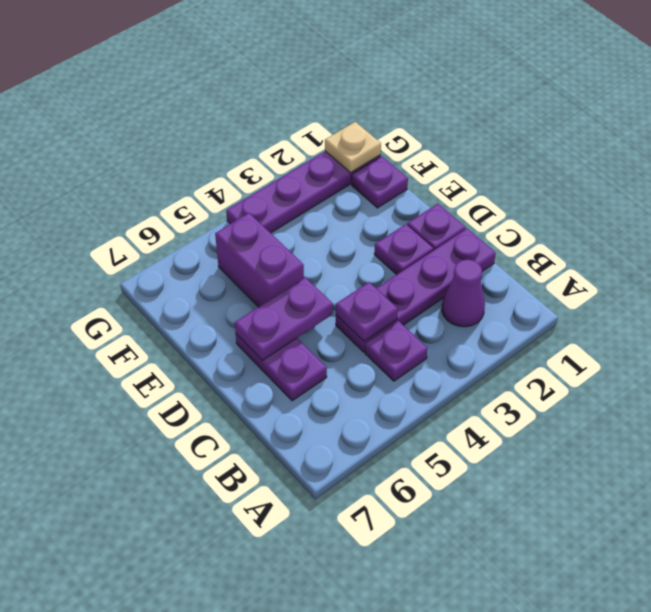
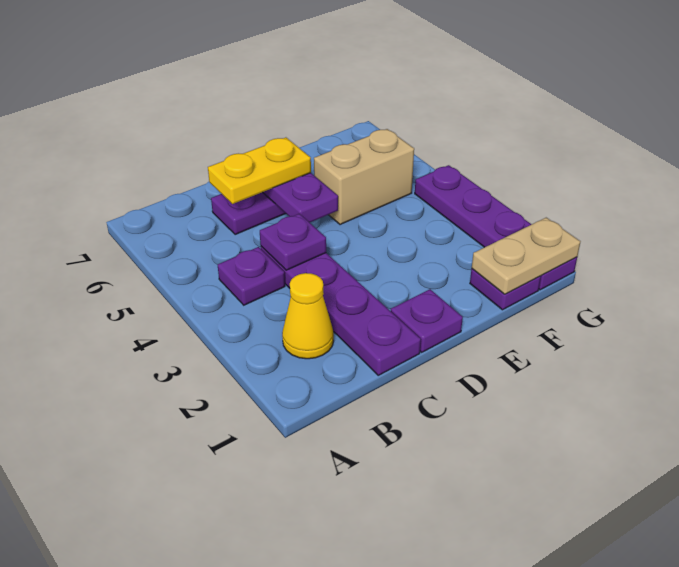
purple 1x1 cone [442,260,485,327] -> yellow 1x1 cone [282,273,334,359]
none -> yellow 1x2 plate [208,138,311,204]
purple 1x1 plate [374,224,434,275] -> none
purple 1x2 brick [215,213,304,307] -> tan 1x2 brick [314,129,414,225]
tan 1x1 plate [325,122,381,173] -> tan 1x2 plate [472,218,580,294]

